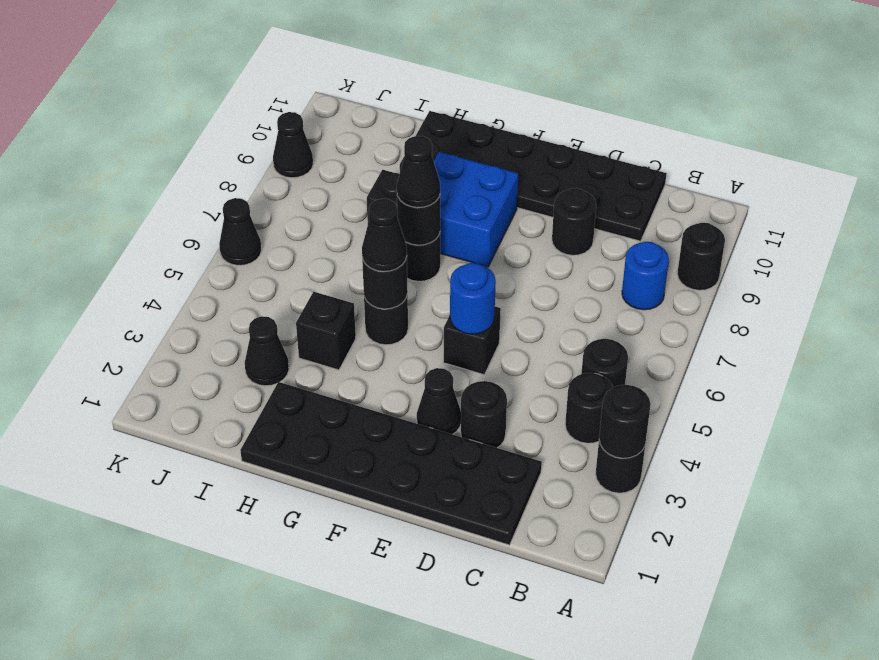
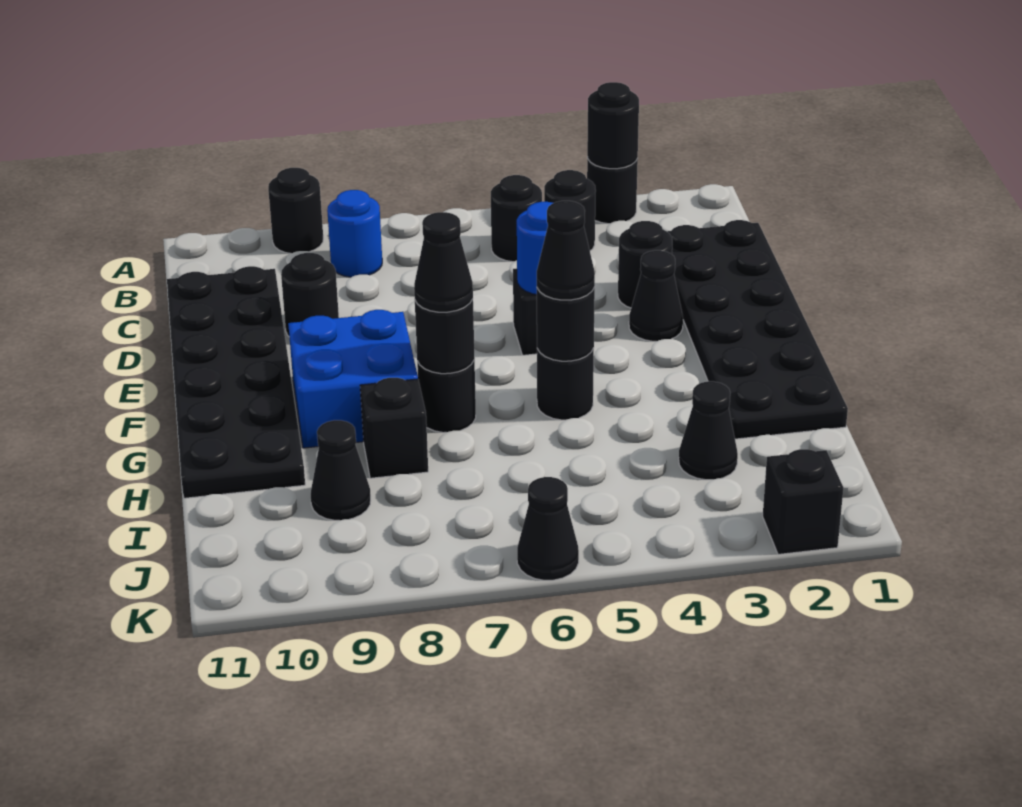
black 1x1 brick [296,292,356,370] -> black 1x1 brick moved to [763,449,844,555]
black 1x1 cone [273,112,313,178] -> black 1x1 cone moved to [311,420,371,520]

